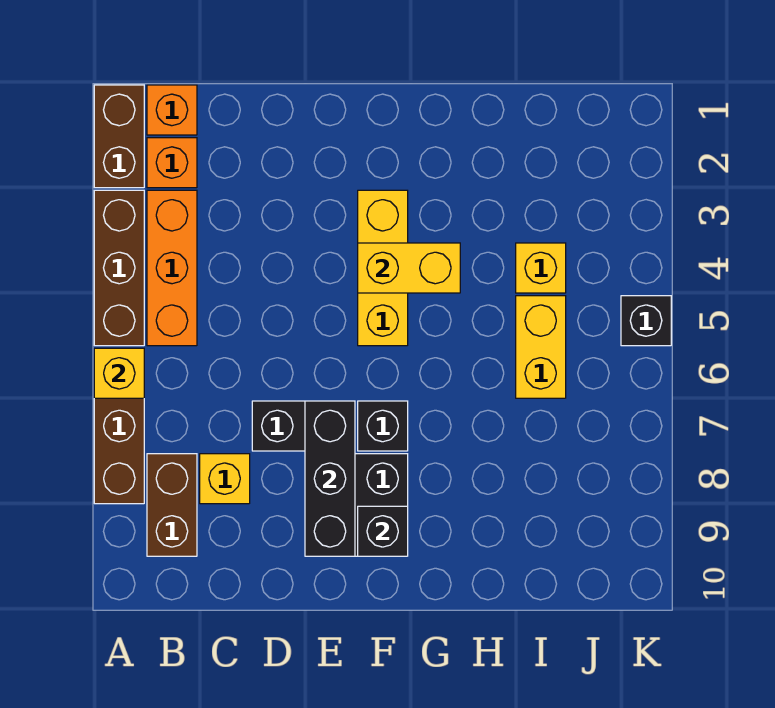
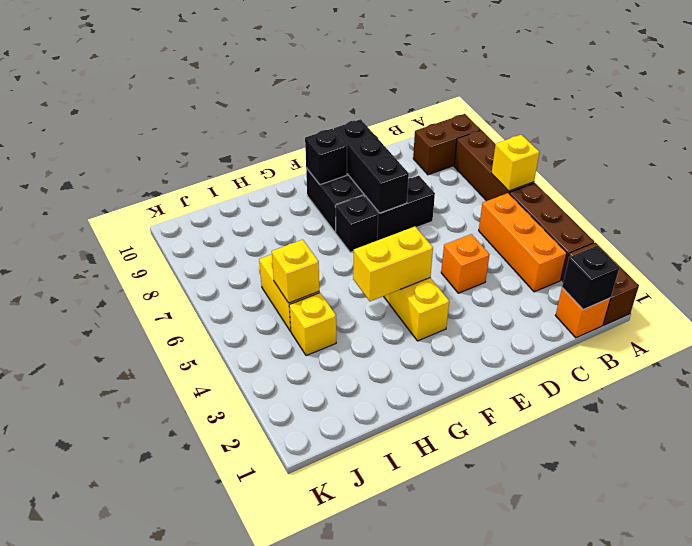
orange 1x1 brick [147,138,197,188] -> orange 1x1 brick moved to [441,234,490,293]
brown 1x2 brick [147,454,197,556] -> brown 1x2 brick turned to [413,114,481,175]
yellow 1x1 brick [200,454,250,504] -> yellow 1x1 brick moved to [272,240,319,303]
black 1x1 brick [621,296,671,346] -> black 1x1 brick moved to [562,246,619,310]

